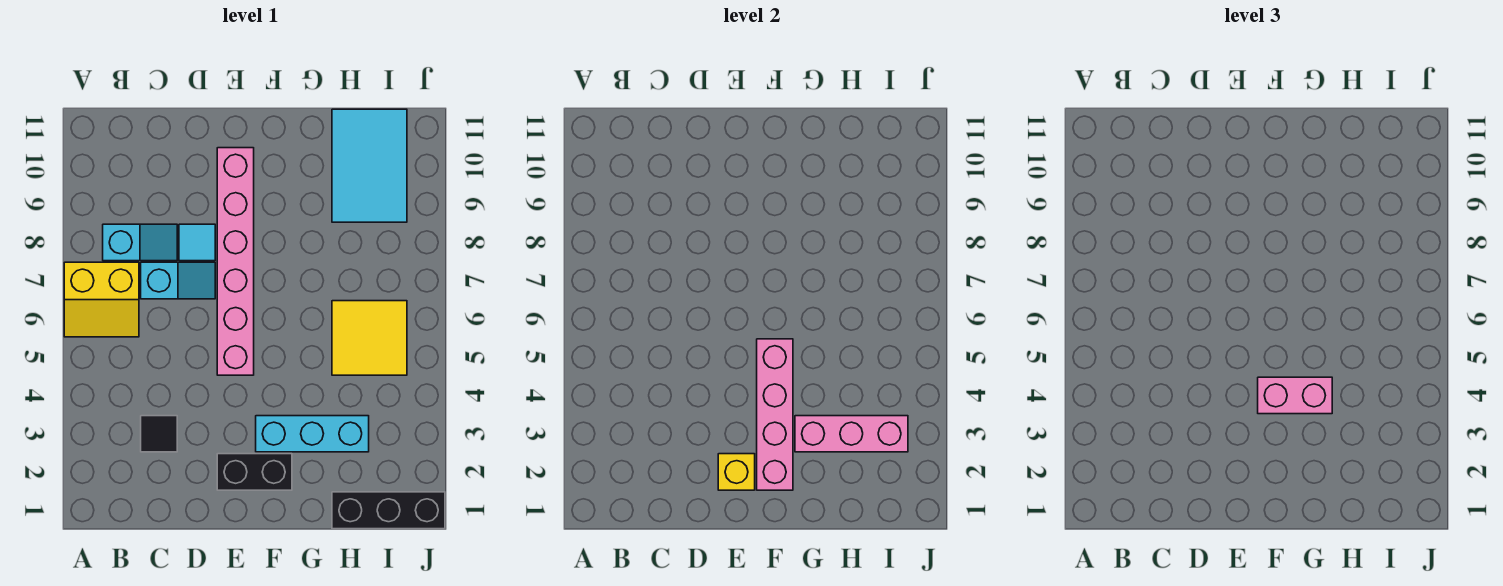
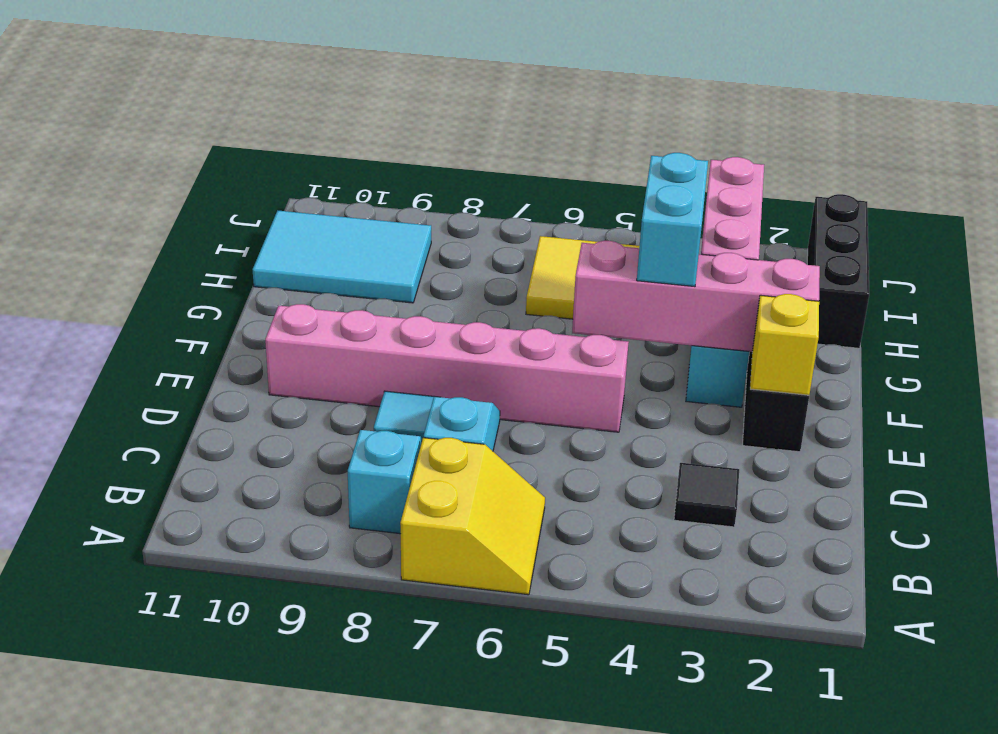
pink 1x2 brick [1258,377,1332,414] -> cyan 1x2 brick [637,153,708,287]

